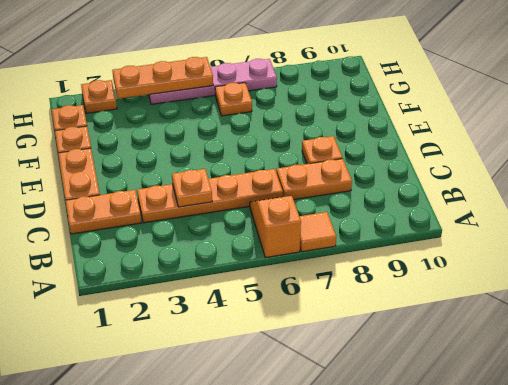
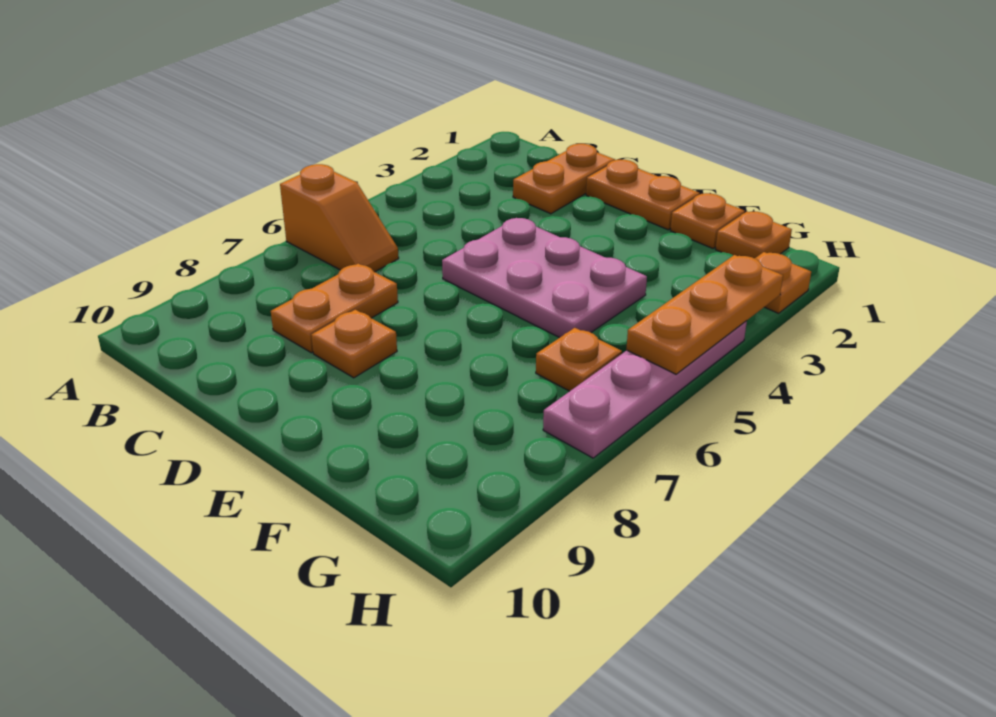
orange 1x1 tile [299,212,336,252] -> none
orange 1x4 plate [137,169,283,223] -> none
orange 1x1 plate [172,169,212,207] -> none
none -> pink 2x3 plate [442,218,647,338]

